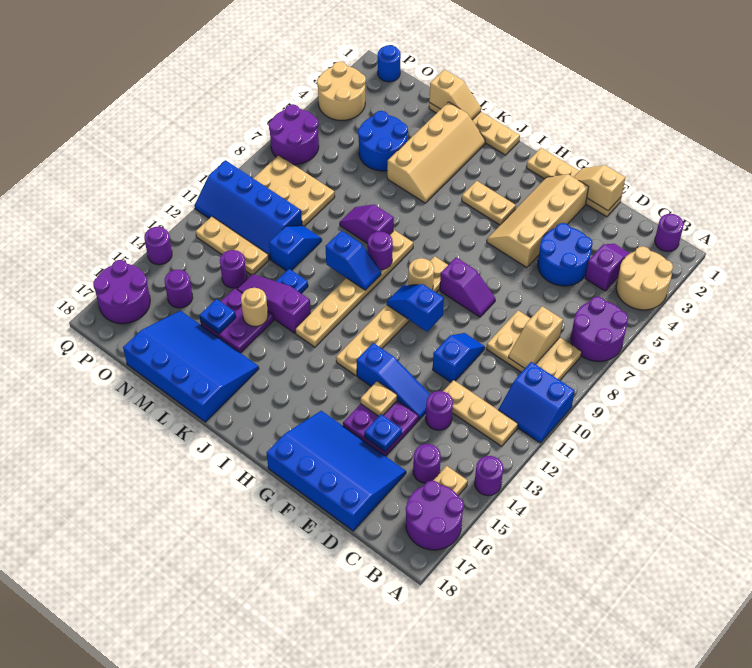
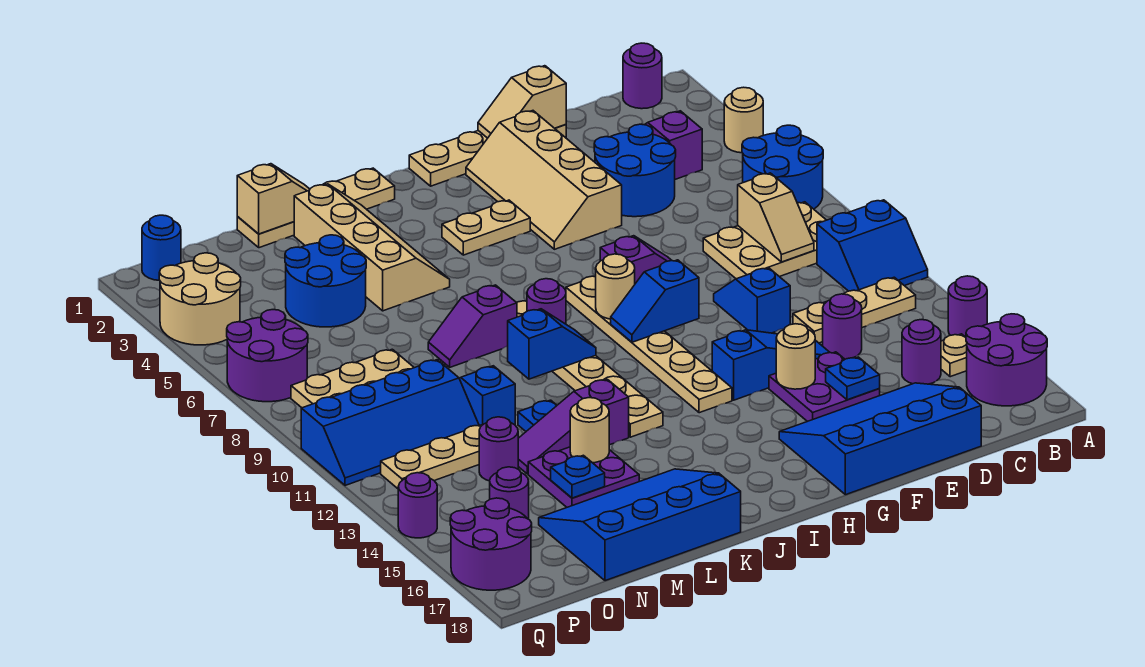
tan 2x2 round brick [616,246,673,310] -> tan 1x1 round brick [724,87,763,153]
purple 2x2 round brick [571,297,628,361] -> blue 2x2 round brick [742,125,823,209]
tan 1x1 plate [361,381,397,416] -> tan 1x1 round brick [776,324,815,389]

